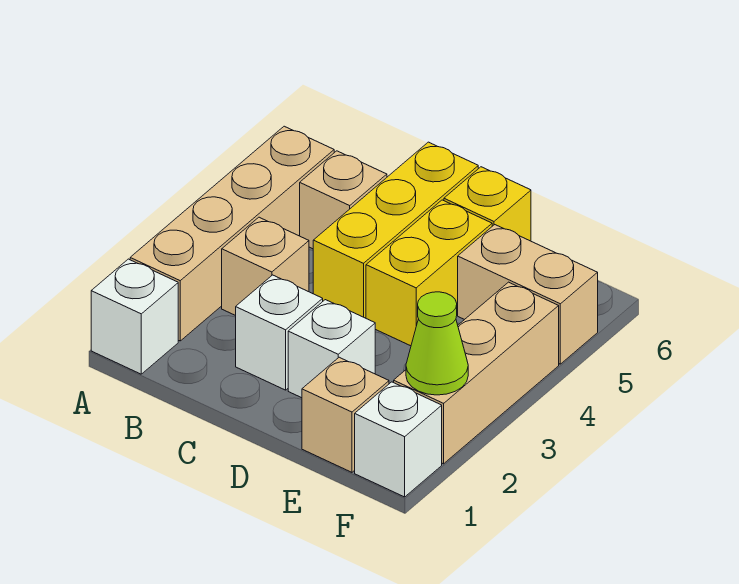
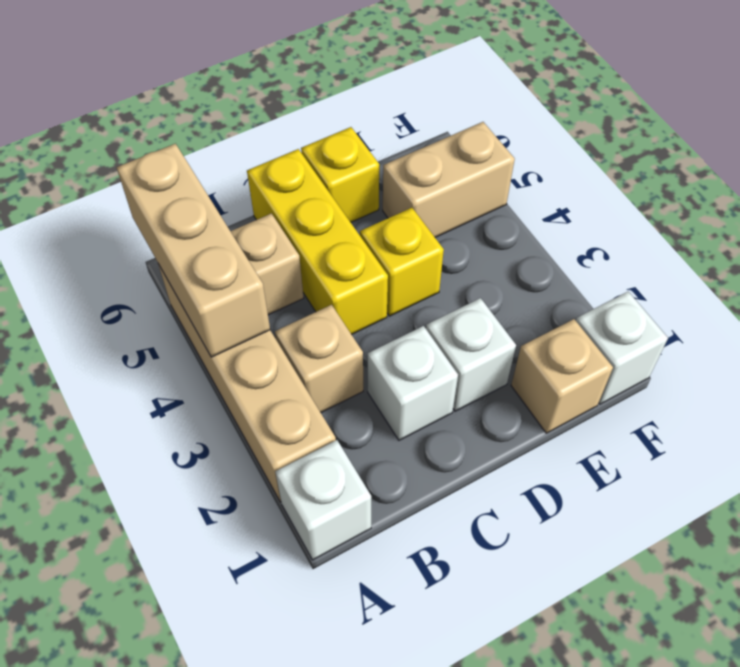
yellow 1x2 brick [366,200,492,346] -> yellow 1x1 brick [360,208,444,316]
tan 1x3 brick [394,282,559,464] -> tan 1x3 brick moved to [117,144,270,357]
lime 1x1 cone [406,292,468,395] -> none

